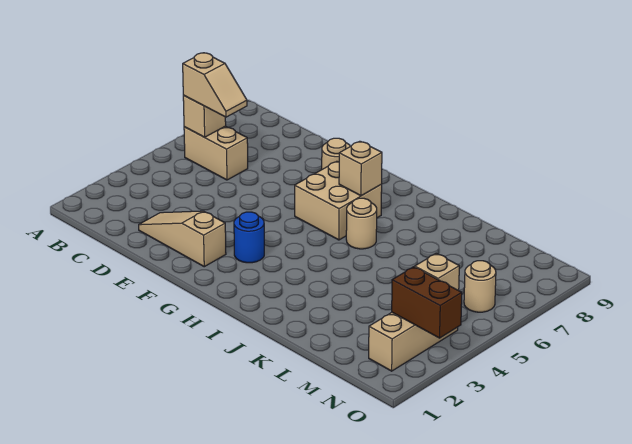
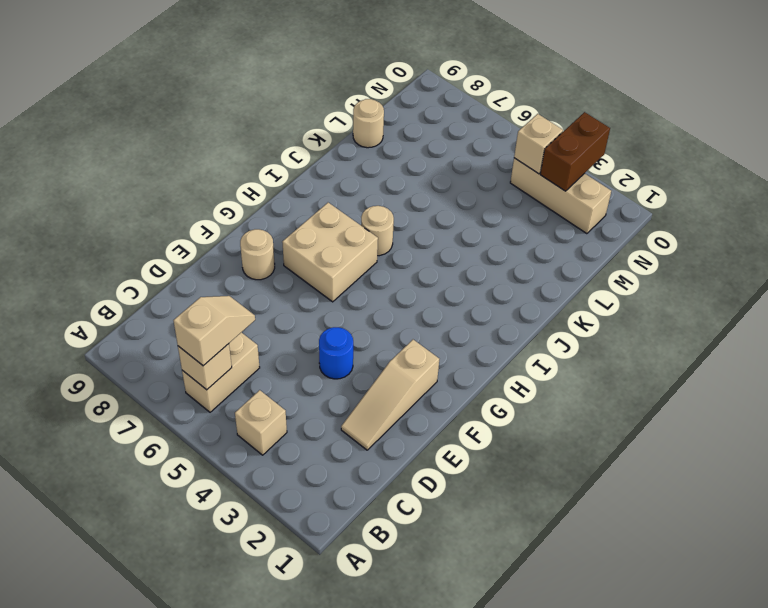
blue 1x1 round brick [234,212,264,263] -> blue 1x1 round brick moved to [319,327,353,379]
tan 1x1 brick [339,141,382,196] -> tan 1x1 brick moved to [235,390,287,455]
tan 1x1 round brick [464,261,496,312] -> tan 1x1 round brick moved to [353,99,384,148]

